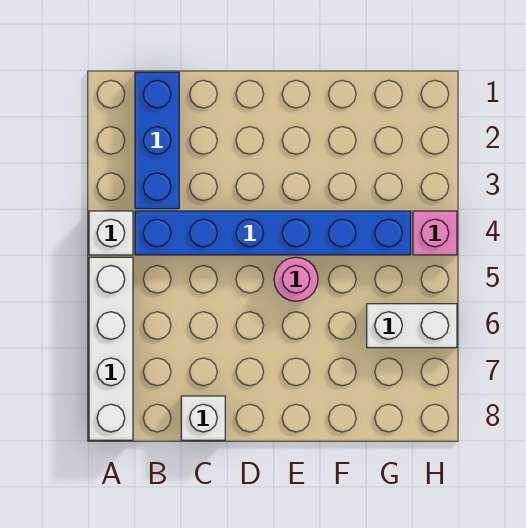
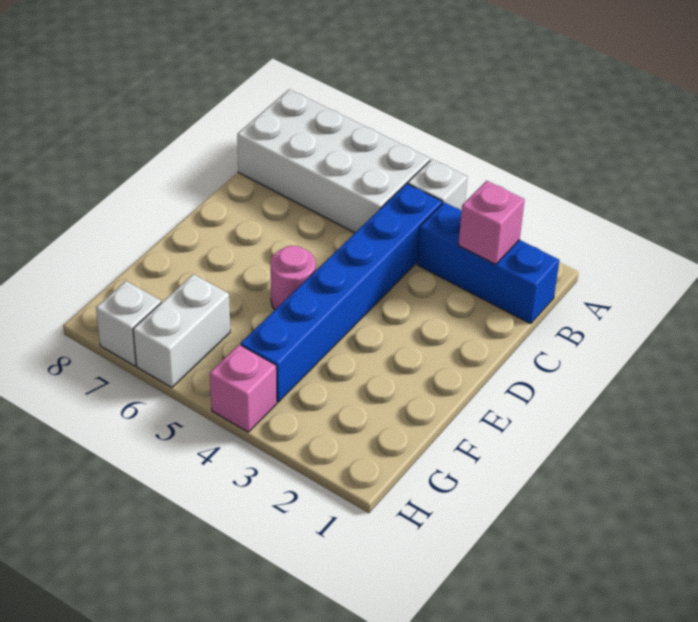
white 1x4 brick [89,257,133,440] -> white 2x4 brick [237,89,430,233]
none -> pink 1x1 brick [458,181,525,264]
white 1x1 brick [181,396,225,440] -> white 1x1 brick moved to [96,281,161,366]

